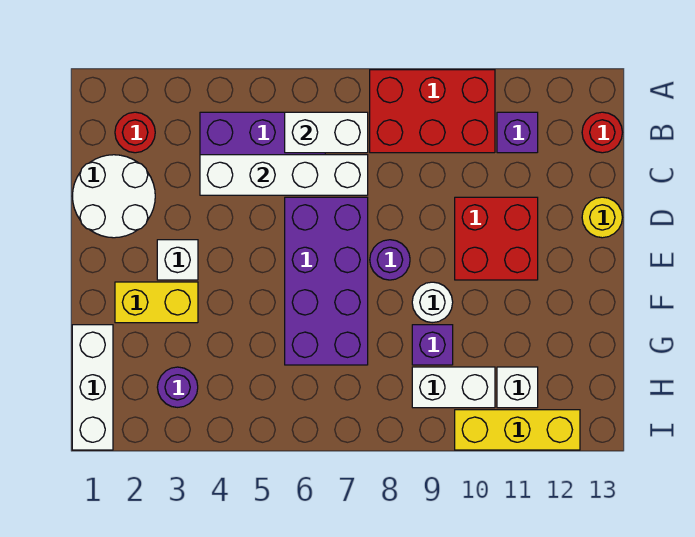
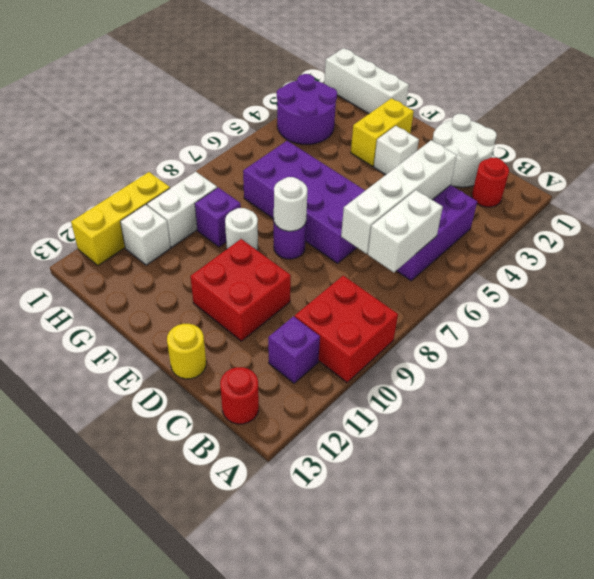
red 2x3 brick [370,70,495,153] -> red 2x2 brick [295,276,398,383]
none -> white 1x1 round brick [274,177,307,231]
purple 1x1 round brick [157,367,198,407] -> purple 2x2 round brick [277,74,337,144]

